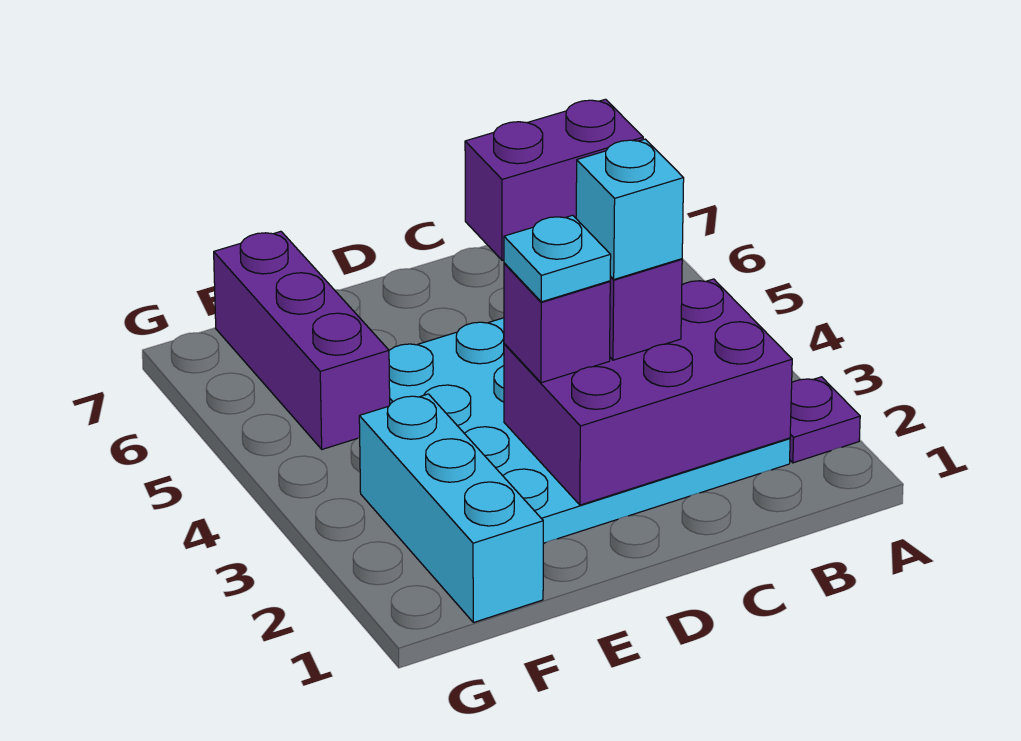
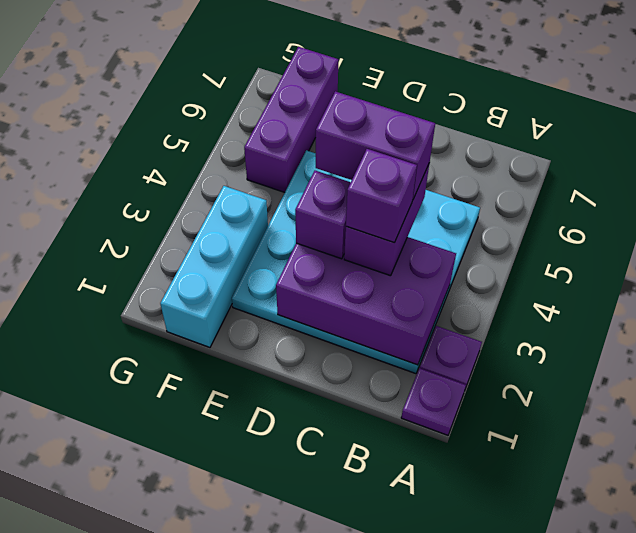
none -> purple 1x1 plate [401,368,466,435]
cyan 1x1 brick [576,139,684,279] -> purple 1x1 brick [346,149,417,243]
cyan 1x1 plate [504,215,611,302] -> none

